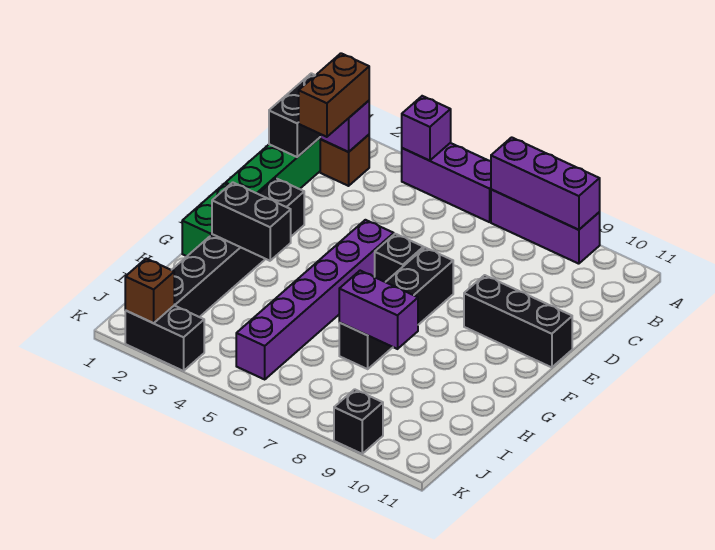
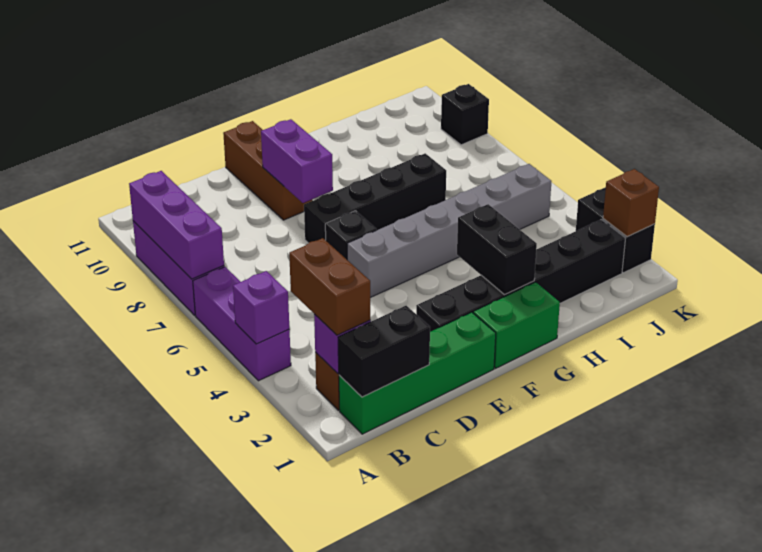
brown 1x2 brick [299,53,369,137] -> brown 1x2 brick turned to [289,238,370,335]
purple 1x6 brick [236,220,394,379] -> grey 1x6 brick [347,164,551,298]
black 1x3 brick [464,275,572,367] -> brown 1x3 brick [223,121,313,220]
purple 1x2 brick [339,271,418,349] -> purple 1x2 brick moved to [261,119,333,203]

